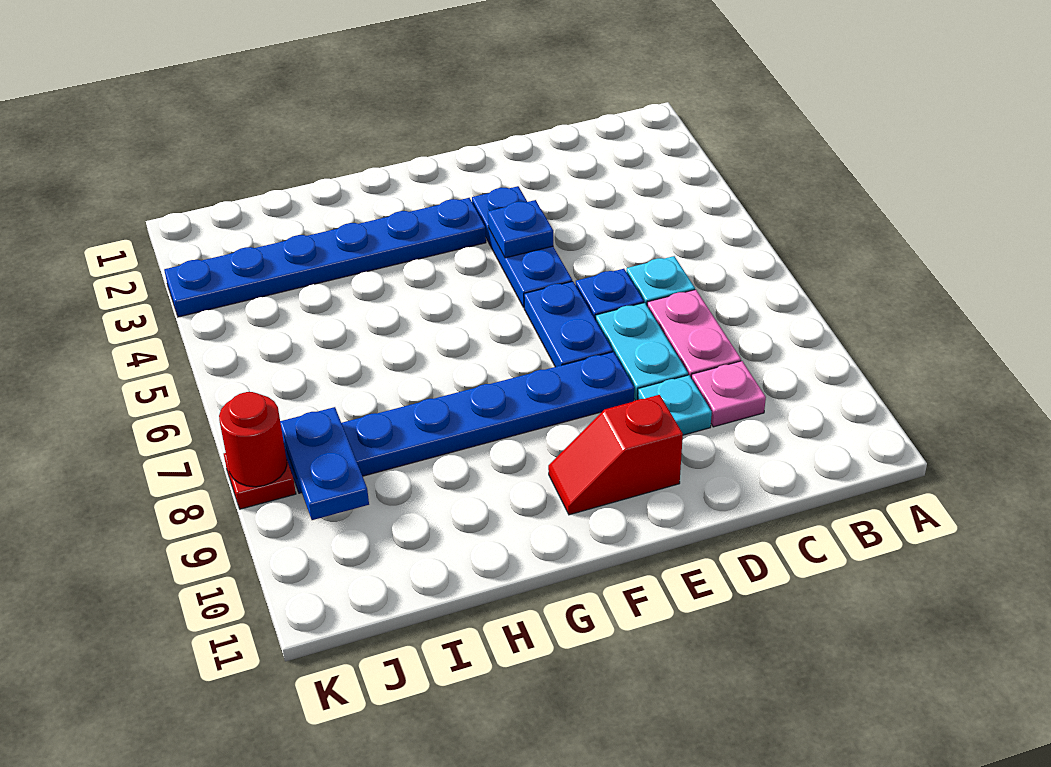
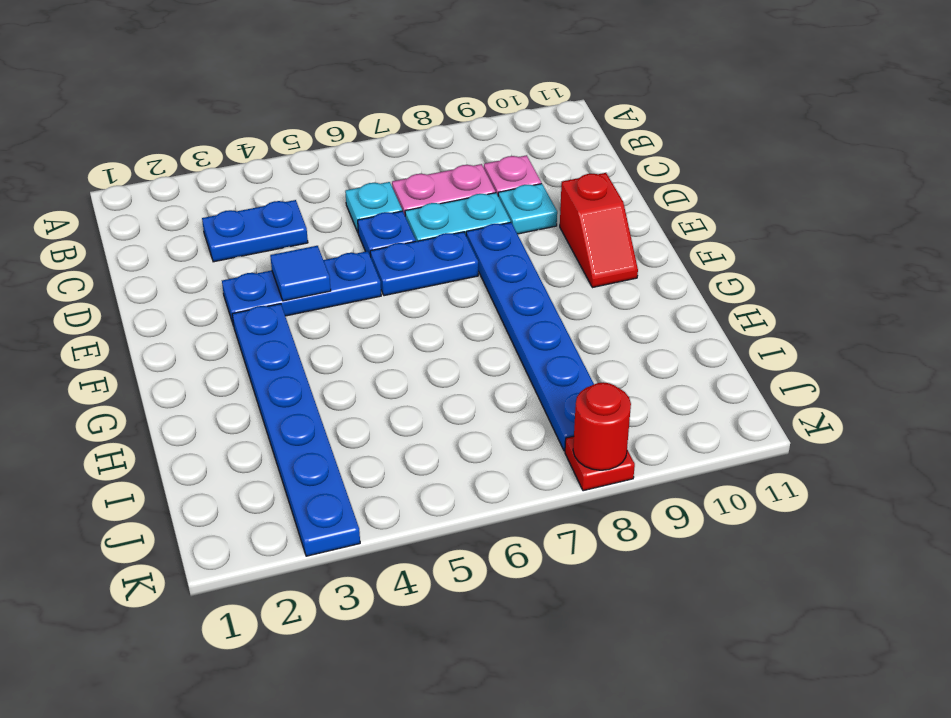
blue 1x1 plate [488,200,553,258] -> blue 1x1 tile [270,246,331,301]
blue 1x2 plate [280,407,369,520] -> blue 1x2 plate moved to [202,200,308,262]

